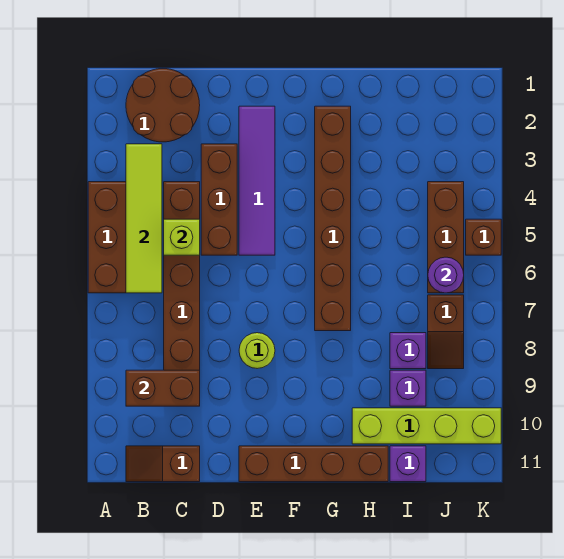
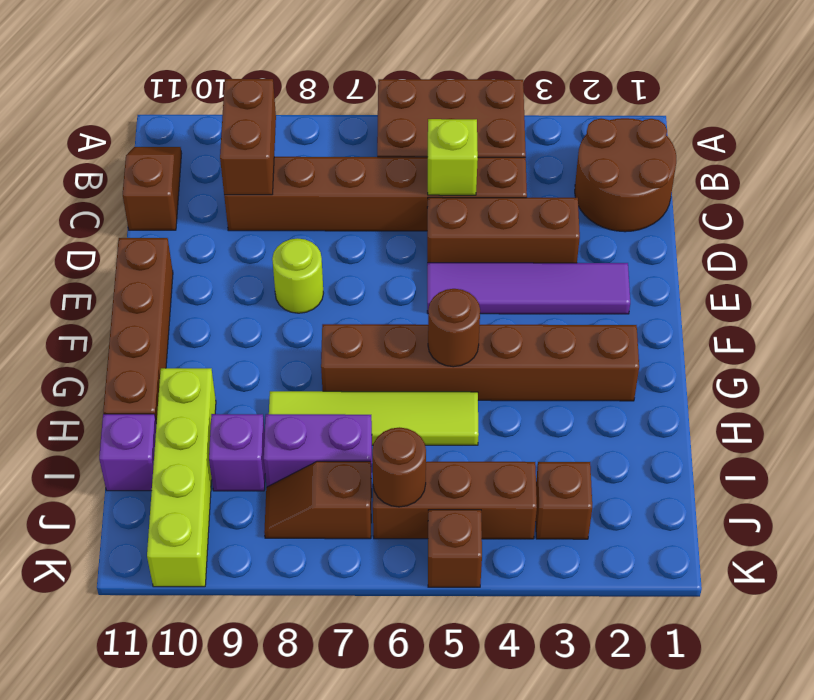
lime 1x4 tile [126,144,162,293] -> lime 1x4 tile moved to [269,391,479,445]
none -> brown 1x1 round brick [428,289,480,367]
purple 1x1 brick [390,333,426,369] -> purple 1x2 brick [264,414,372,491]
none -> brown 1x1 brick [536,462,592,539]
purple 1x1 round brick [428,257,464,293] -> brown 1x1 round brick [372,427,426,507]

